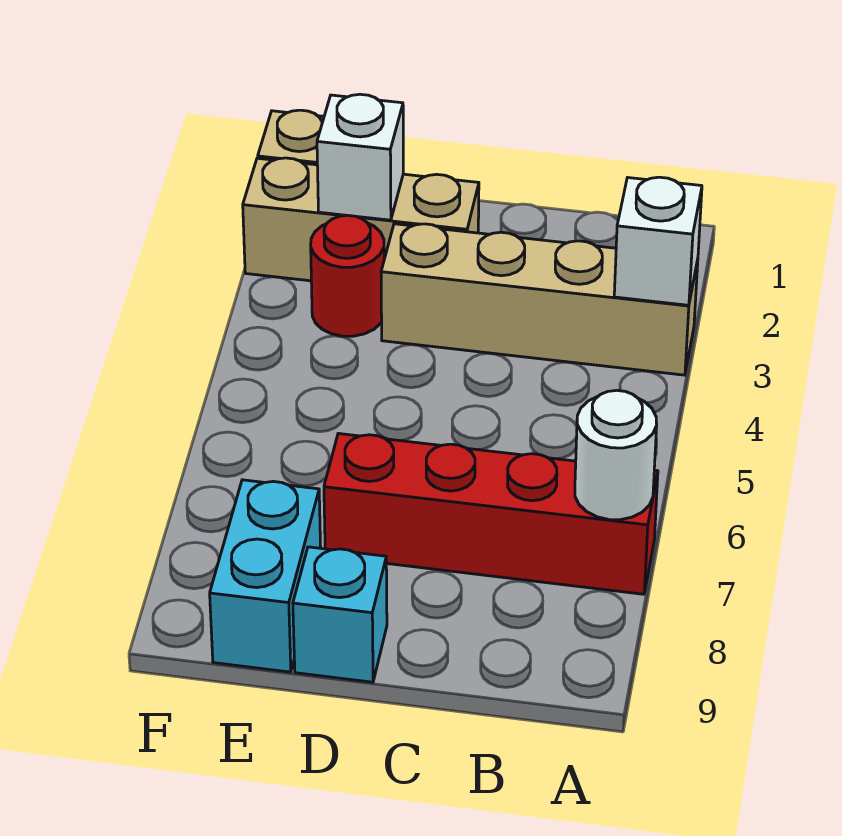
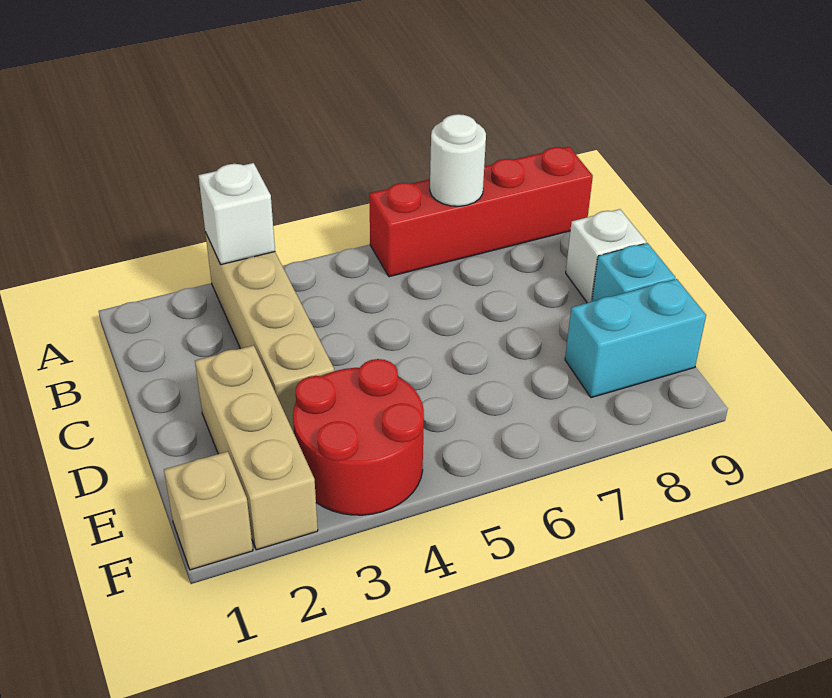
red 1x4 brick [324,433,658,594] -> red 1x4 brick turned to [369,147,593,277]
white 1x1 brick [317,94,403,220] -> white 1x1 brick moved to [566,209,646,303]
red 1x1 round brick [311,215,384,336] -> red 2x2 round brick [293,359,424,515]

